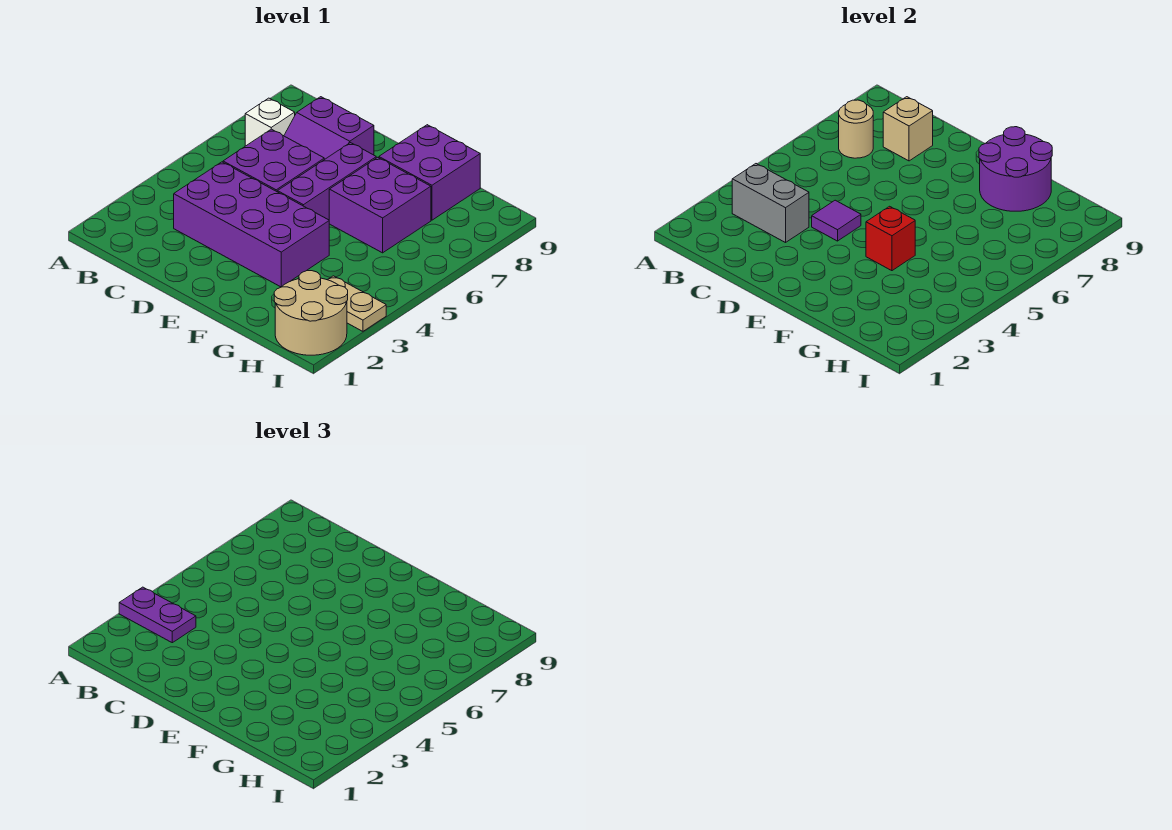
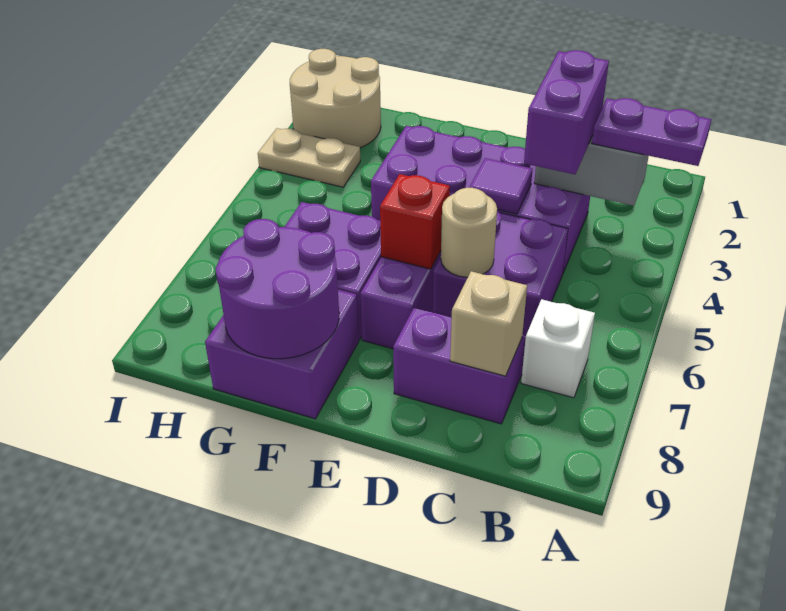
tan 1x1 round brick [839,100,873,158] -> tan 1x1 round brick moved to [441,188,497,277]
none -> purple 1x2 brick [524,50,609,174]
red 1x1 brick [866,206,915,271] -> red 1x1 brick moved to [380,174,450,269]

